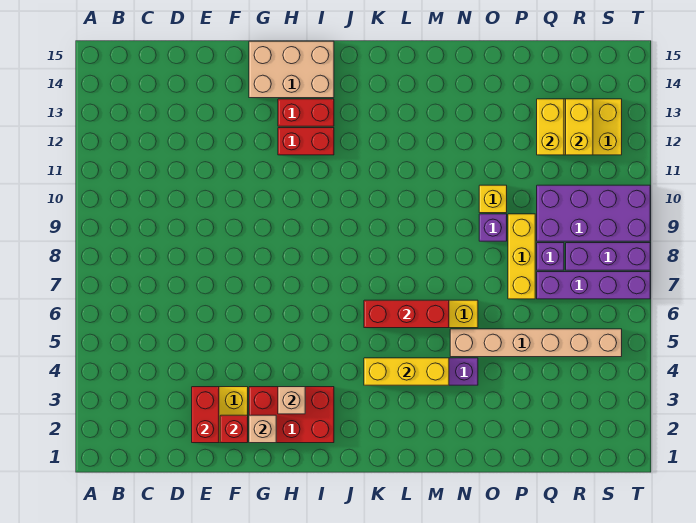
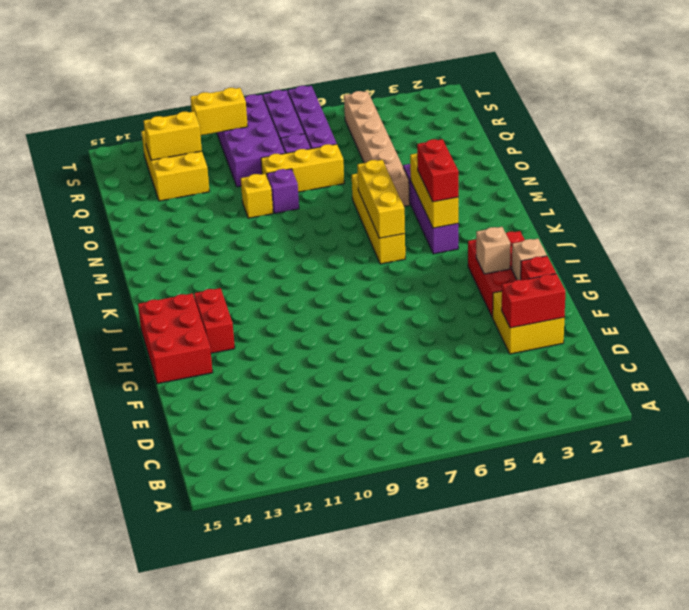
tan 2x3 brick [249,41,334,98] -> red 2x3 brick [138,293,213,384]
red 1x2 brick [278,128,334,155] -> red 1x2 brick moved to [417,139,458,202]
red 1x3 brick [364,300,449,328] -> yellow 1x3 brick [357,160,405,238]
yellow 1x2 brick [537,99,564,155] -> yellow 1x2 brick moved to [190,88,248,135]

